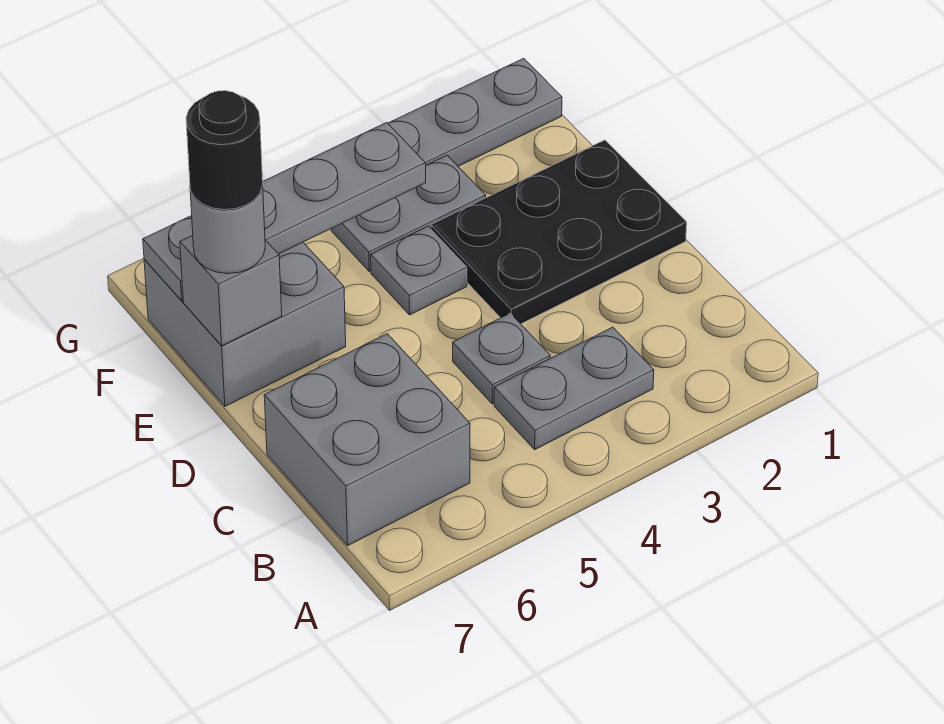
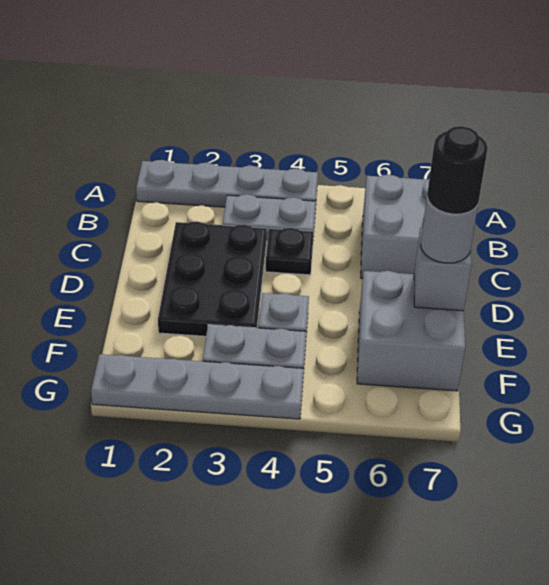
grey 1x1 plate [453,313,550,404] -> black 1x1 plate [265,228,314,275]
black 2x3 plate [431,140,687,324] -> black 2x3 plate turned to [158,221,267,336]
grey 1x4 plate [143,123,426,301] -> grey 1x4 plate moved to [136,160,318,207]

